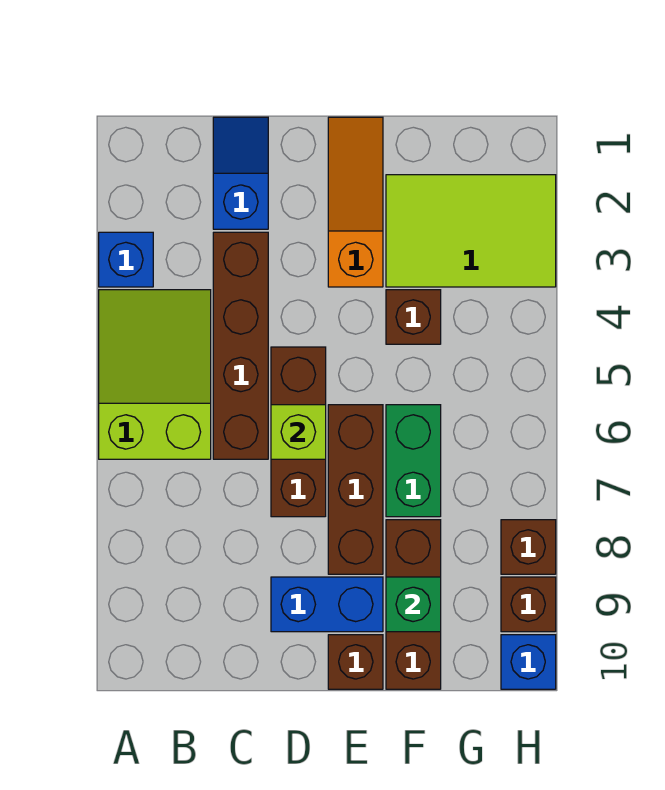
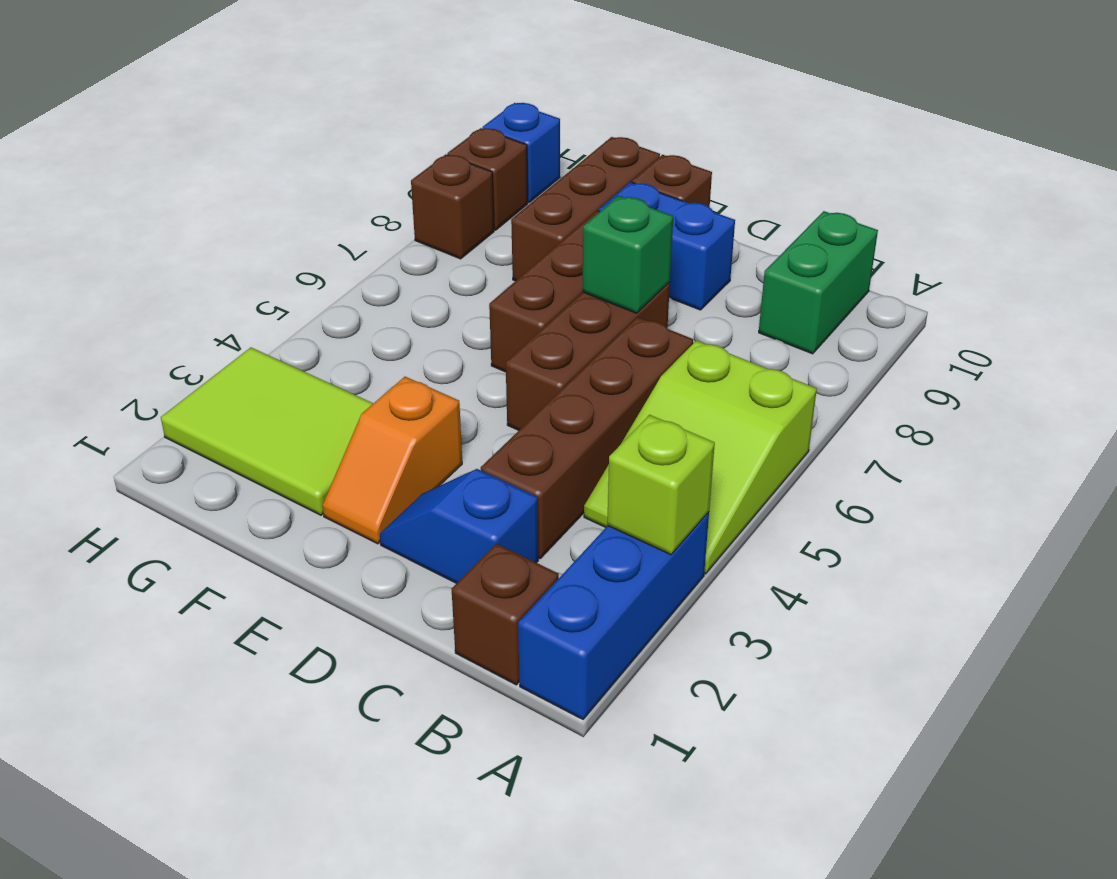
blue 1x1 brick [99,232,153,287] -> blue 1x3 brick [518,512,709,719]
blue 1x2 slope [213,117,268,229] -> blue 1x2 slope turned to [380,469,538,583]
lime 1x1 brick [271,405,326,459] -> lime 1x1 brick moved to [607,415,715,555]
orange 1x3 slope [328,117,383,287] -> orange 1x2 slope [322,377,462,544]
brown 1x1 brick [386,290,441,344] -> brown 1x1 brick moved to [452,544,559,685]
green 1x2 brick [386,405,441,517] -> green 1x2 brick moved to [759,211,878,354]
green 1x1 brick [386,577,441,632] -> green 1x1 brick moved to [583,196,673,313]

